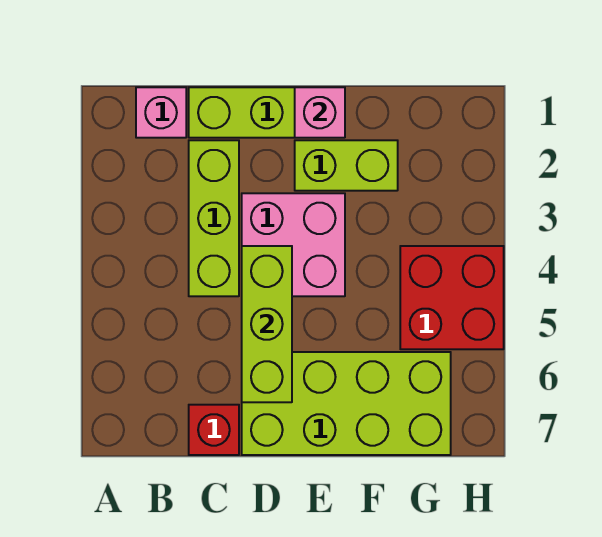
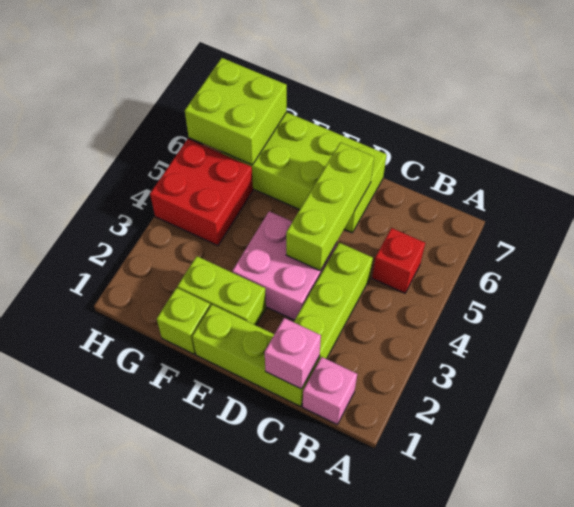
red 1x1 brick [189,405,239,455] -> red 1x1 brick moved to [372,228,425,293]
pink 1x1 brick [295,87,345,138] -> pink 1x1 brick moved to [265,318,321,389]
none -> lime 1x1 brick [157,288,210,354]
none -> lime 2x2 brick [185,58,287,165]

